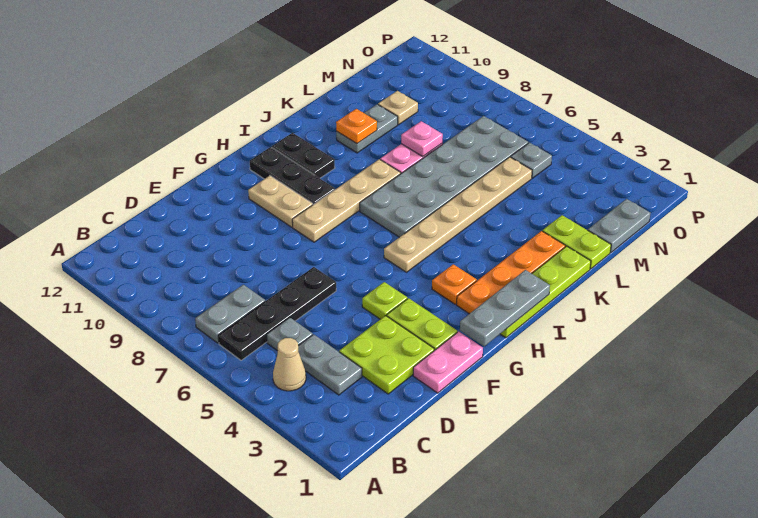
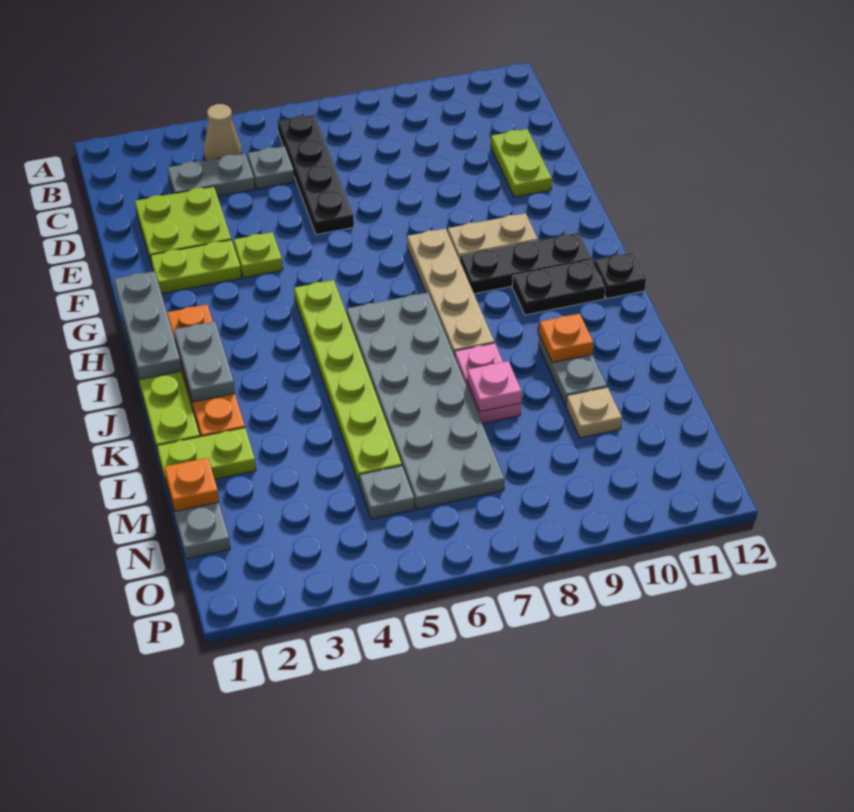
grey 1x2 plate [195,285,265,343] -> grey 1x2 plate moved to [174,322,235,402]
none -> lime 1x2 plate [491,129,552,197]
pink 1x2 plate [413,332,483,393] -> none
orange 1x1 plate [432,264,477,304] -> orange 1x1 plate moved to [164,458,219,511]
tan 1x6 plate [384,157,532,272] -> lime 1x6 plate [294,280,402,485]
none -> black 1x1 plate [594,252,646,299]

